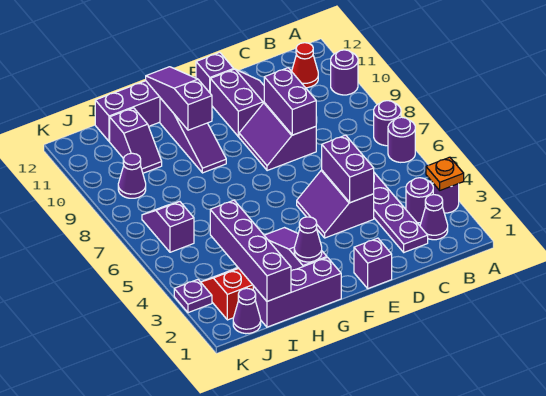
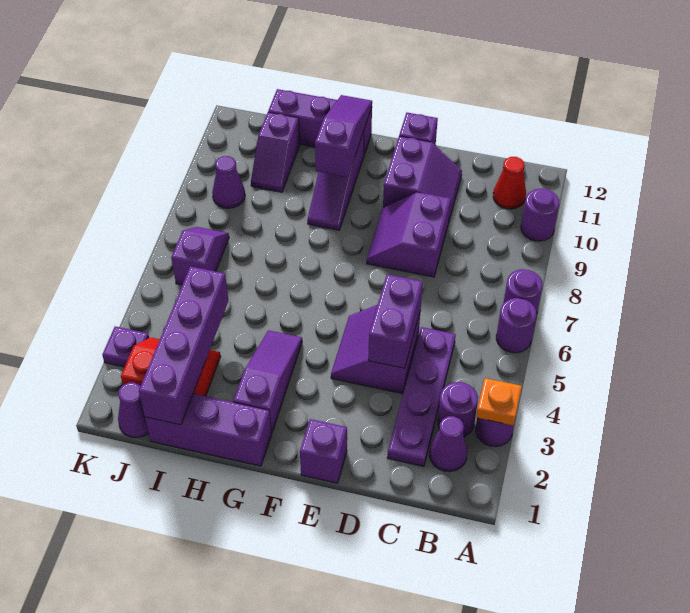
purple 1x2 brick [264,68,316,135] -> none
purple 1x1 cone [294,217,322,262] -> none

